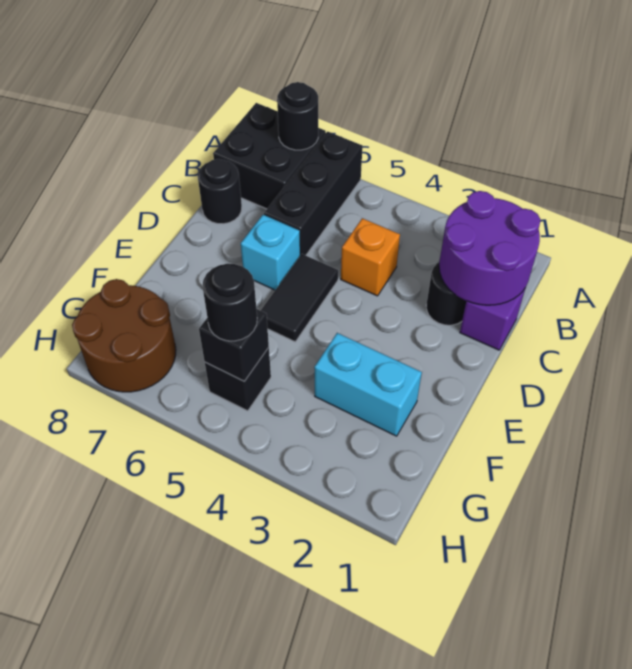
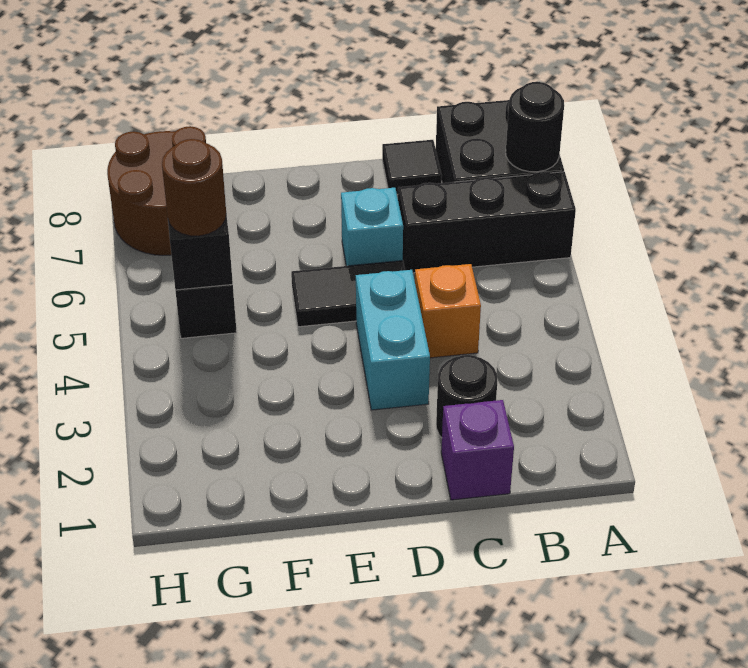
purple 2x2 round brick [439,191,540,305] -> none
black 1x1 round brick [198,159,242,224] -> black 1x1 tile [382,140,442,194]
cyan 1x2 brick [314,333,422,436] -> cyan 1x2 brick moved to [356,270,430,410]
black 1x1 round brick [203,264,257,341] -> brown 1x1 round brick [162,139,226,236]

